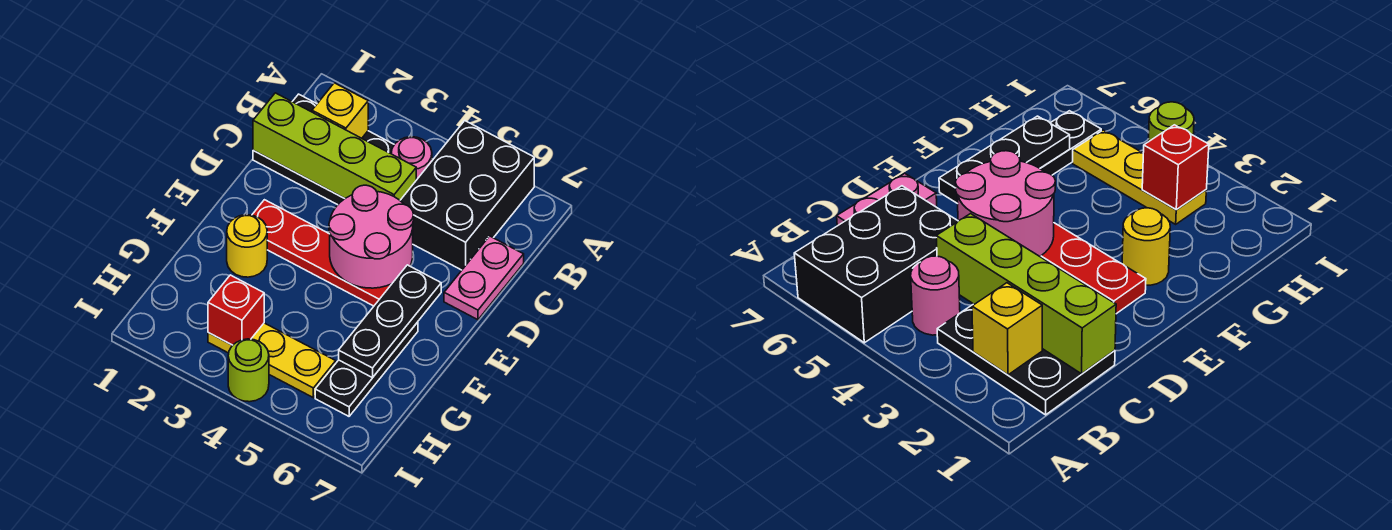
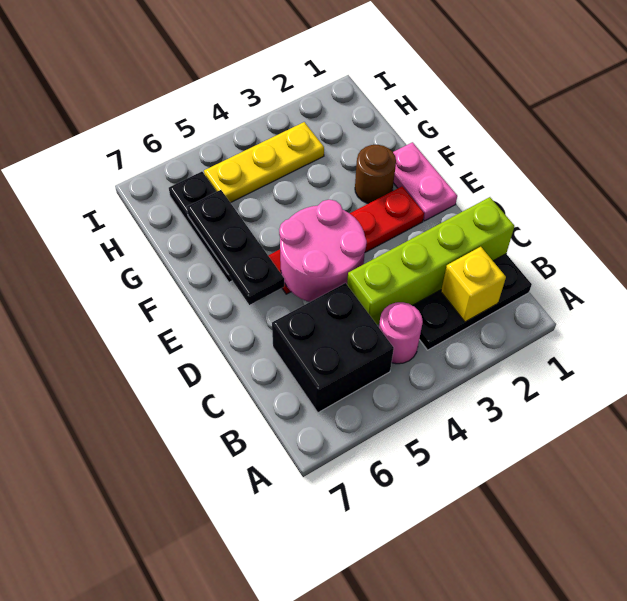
black 2x3 brick [400,121,534,270] -> black 2x2 brick [272,283,394,413]
pink 1x2 plate [444,236,524,320] -> pink 1x2 plate moved to [393,142,457,221]
yellow 1x1 round brick [227,215,267,277] -> brown 1x1 round brick [355,145,396,204]
red 1x1 brick [208,275,264,345] -> none
lime 1x1 round brick [228,339,269,402] -> none

